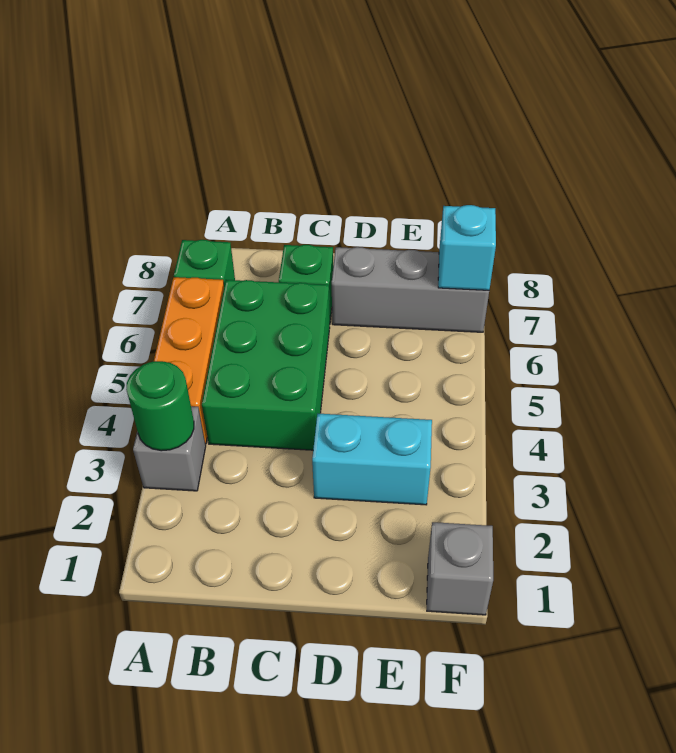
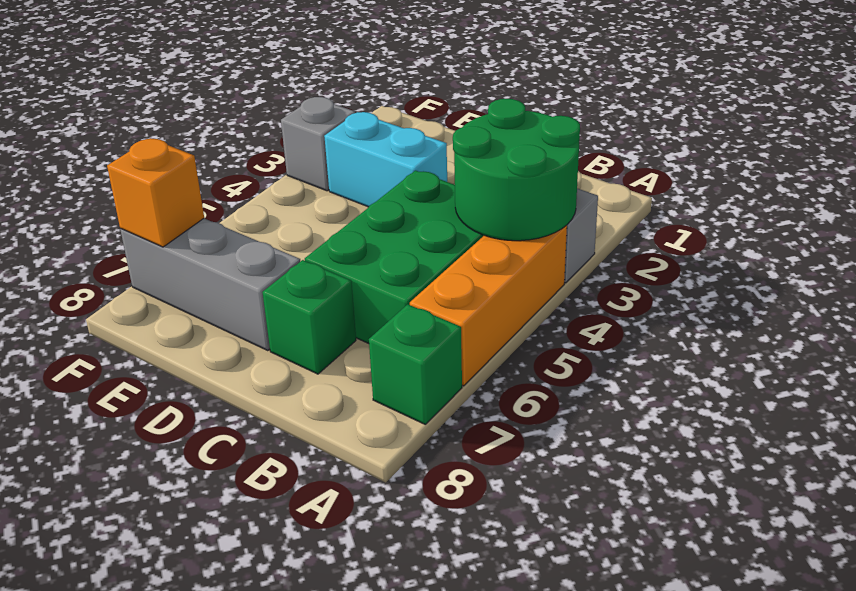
green 1x1 round brick [126,361,194,451] -> green 2x2 round brick [453,99,580,241]
grey 1x1 brick [427,522,493,615] -> grey 1x1 brick moved to [281,97,355,191]
cyan 1x1 brick [438,205,496,290] -> orange 1x1 brick [107,138,204,247]

